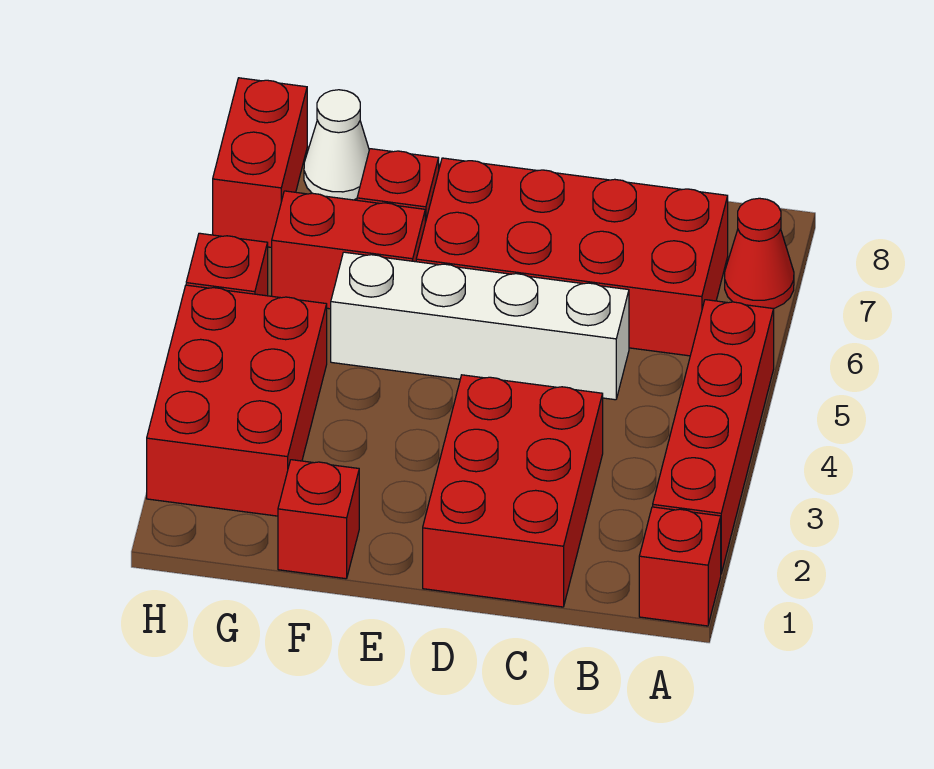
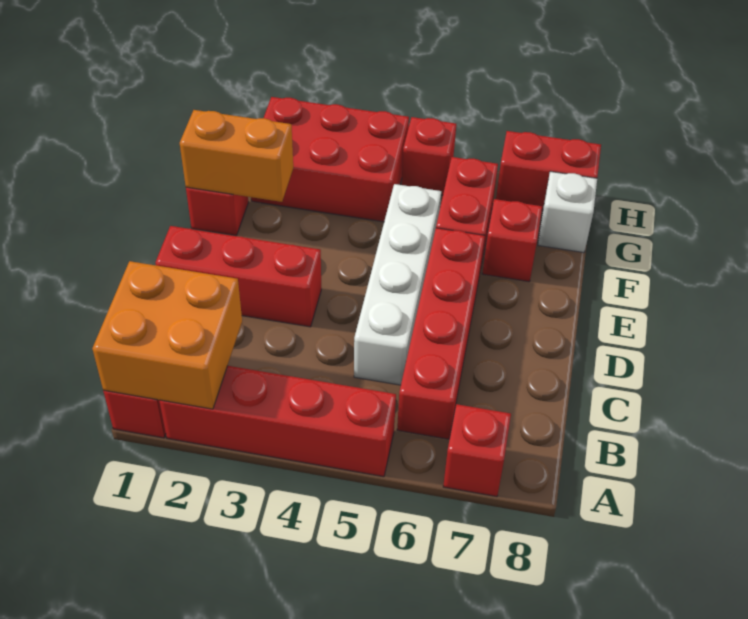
none -> orange 2x2 brick [92,261,242,409]
red 1x1 cone [725,198,794,309] -> red 1x1 brick [443,404,511,497]
red 2x4 brick [416,158,728,356] -> red 1x4 brick [397,228,485,439]
red 2x3 brick [423,375,603,607] -> red 1x3 brick [155,226,321,327]
none -> orange 1x2 brick [180,110,293,202]
white 1x1 cone [304,90,369,200] -> white 1x1 brick [538,171,597,253]

